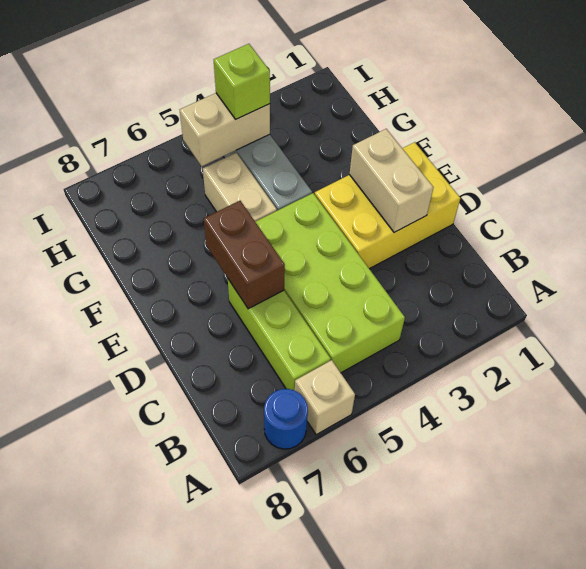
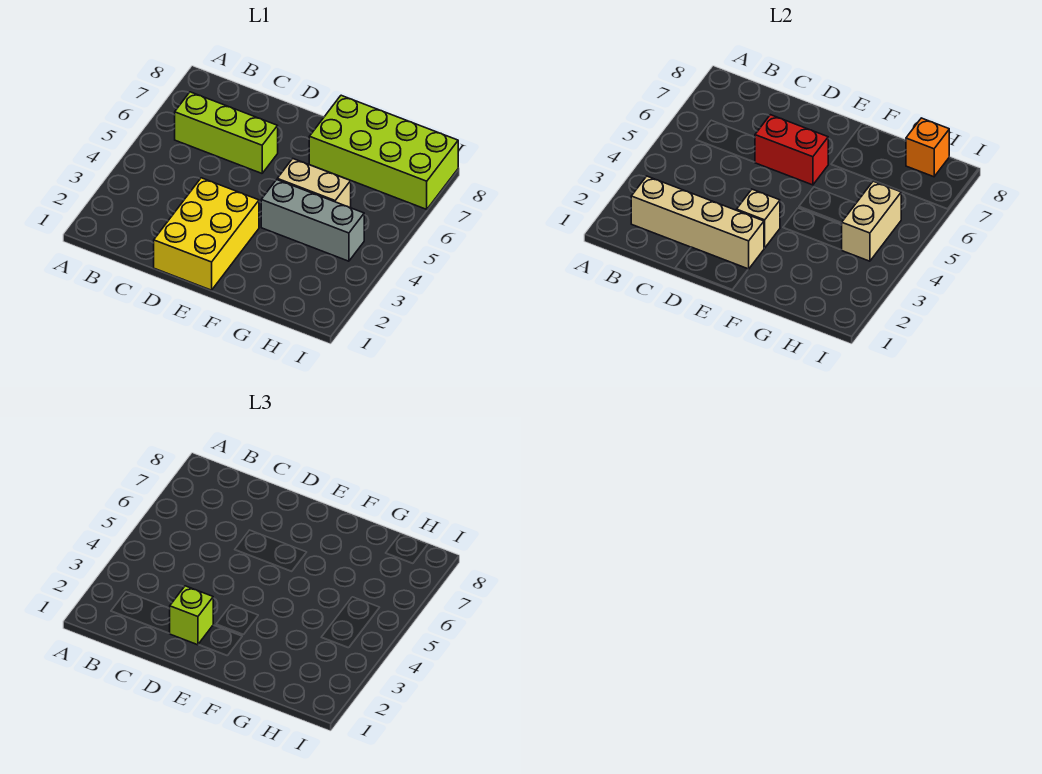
tan 1x1 brick [295,360,355,435] -> tan 1x1 brick moved to [736,189,780,248]
blue 1x1 round brick [264,389,308,449] -> none
lime 2x4 brick [256,193,405,373] -> lime 2x4 brick moved to [309,95,458,209]
tan 1x2 brick [349,129,433,232] -> tan 1x4 brick [631,176,764,269]
brown 1x2 brick [204,201,285,309] -> red 1x2 brick [755,115,828,185]
lime 1x1 brick [214,44,270,119] -> lime 1x1 brick moved to [169,586,213,645]
none -> orange 1x1 brick [906,118,949,177]

